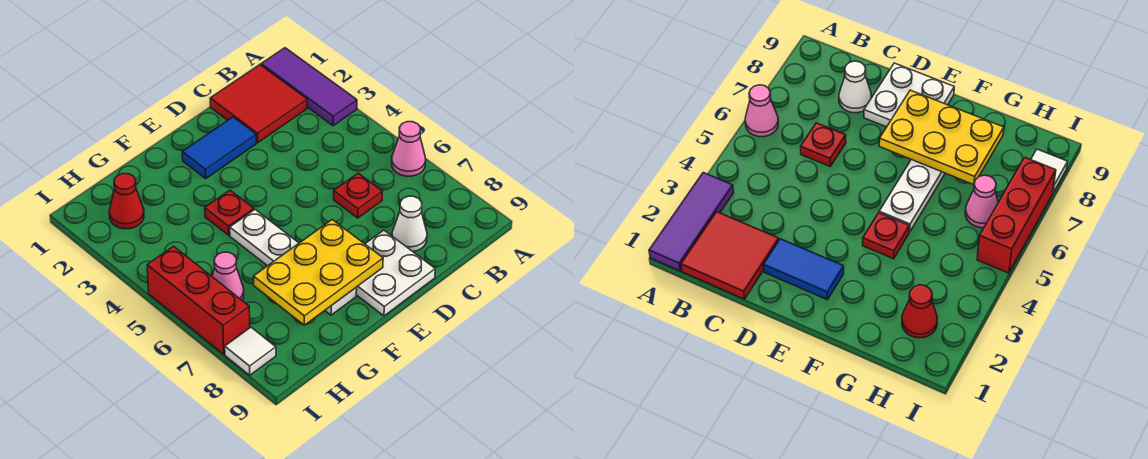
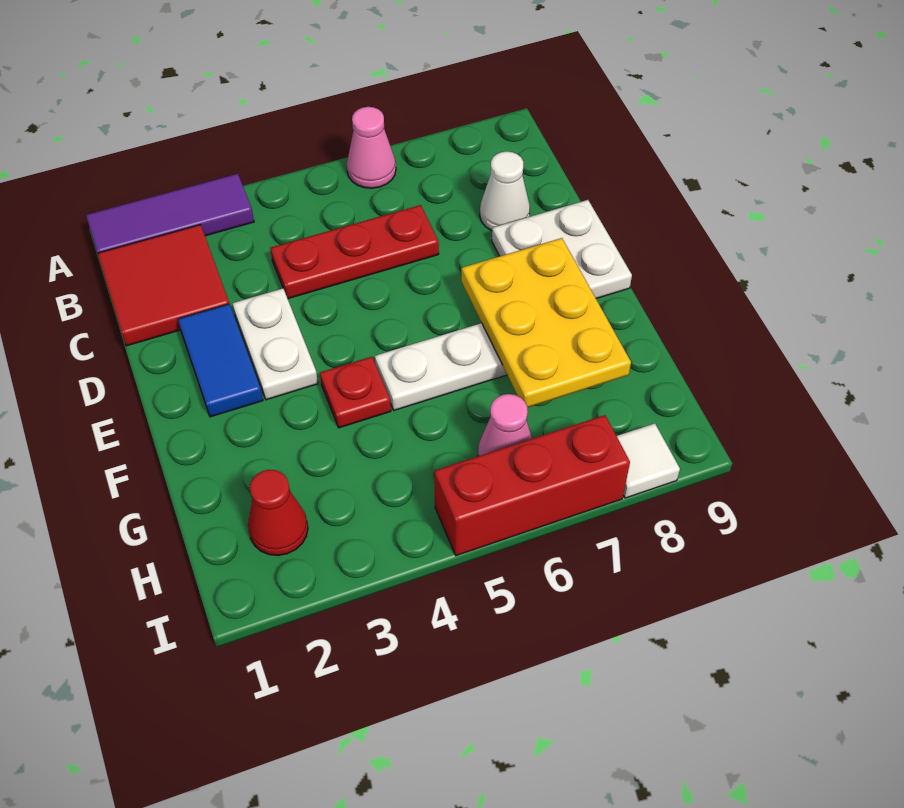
red 1x1 plate [334,173,382,218] -> red 1x3 plate [270,205,439,299]
none -> white 1x2 plate [232,288,318,400]

